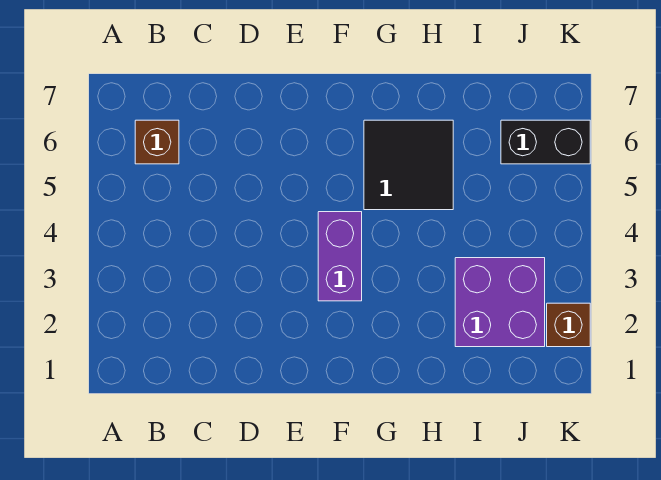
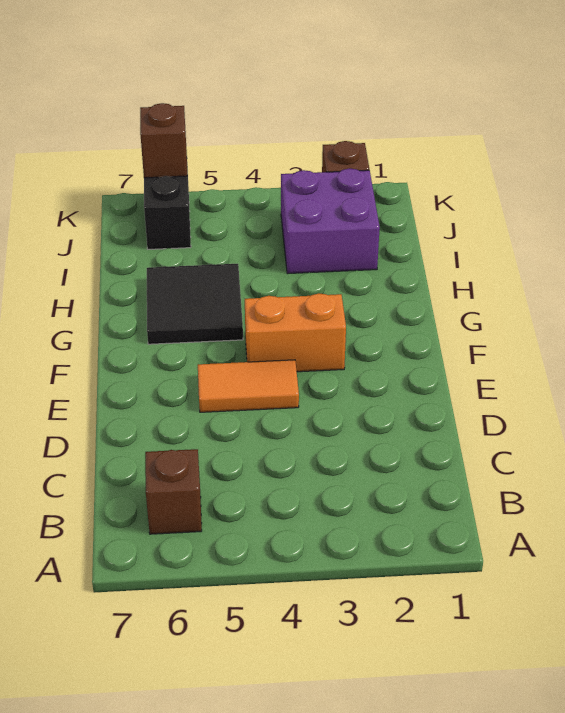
none -> orange 1x2 tile [198,360,299,412]
purple 1x2 brick [318,212,362,301] -> orange 1x2 brick [245,293,346,372]
none -> brown 1x1 brick [140,103,187,178]

